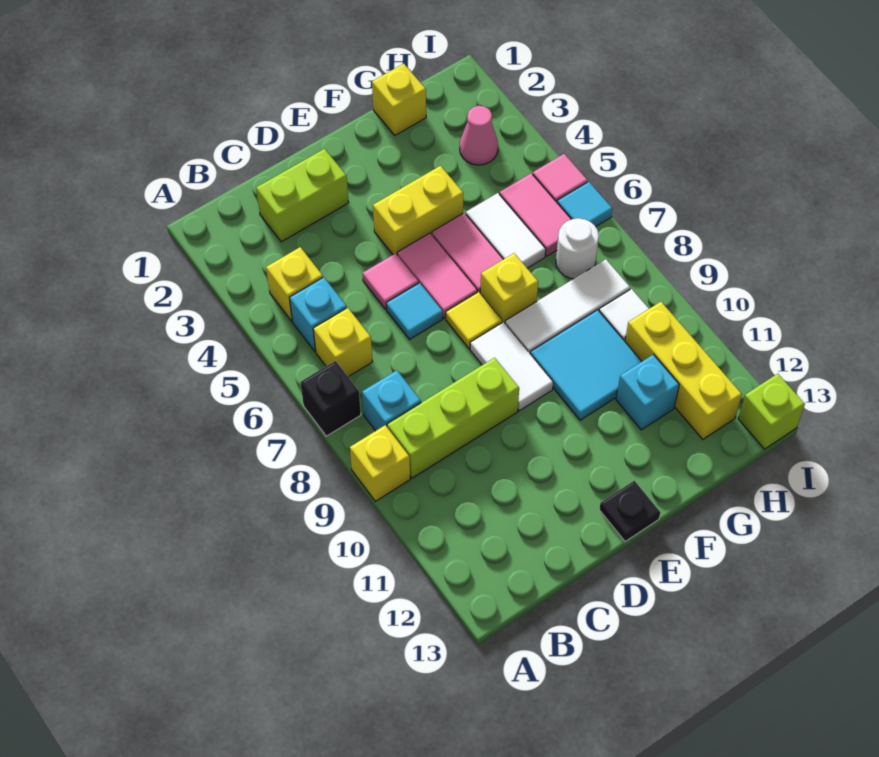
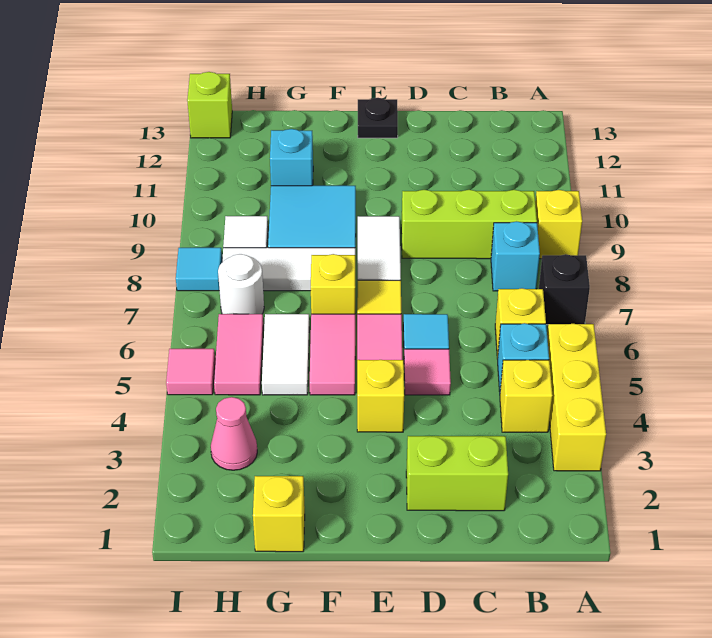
yellow 1x2 brick [373,166,463,254] -> yellow 1x1 brick [357,360,404,432]
yellow 1x3 brick [625,302,742,439] -> yellow 1x3 brick moved to [547,324,606,471]
cyan 1x1 tile [557,182,613,227] -> cyan 1x1 tile moved to [176,248,222,291]

